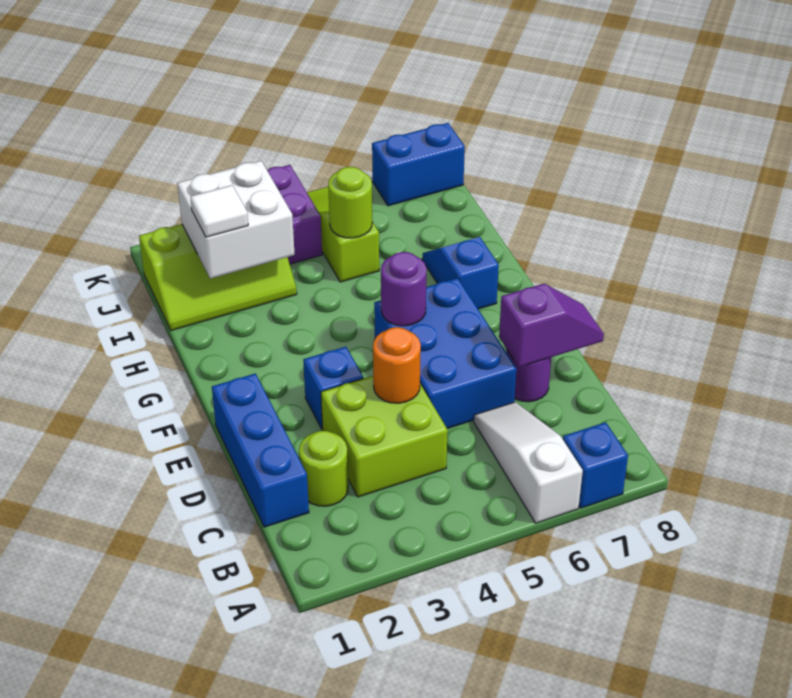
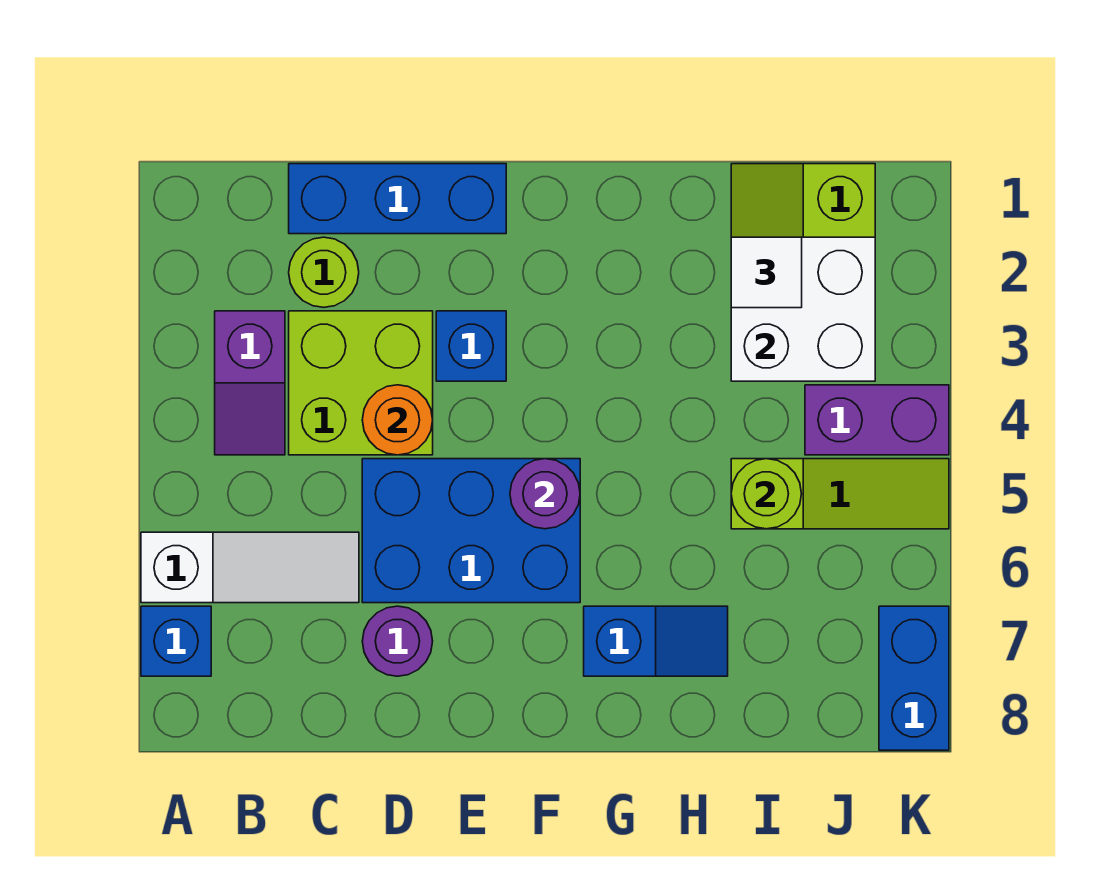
purple 1x2 slope [499,284,604,367] -> purple 1x2 slope moved to [215,311,285,455]

